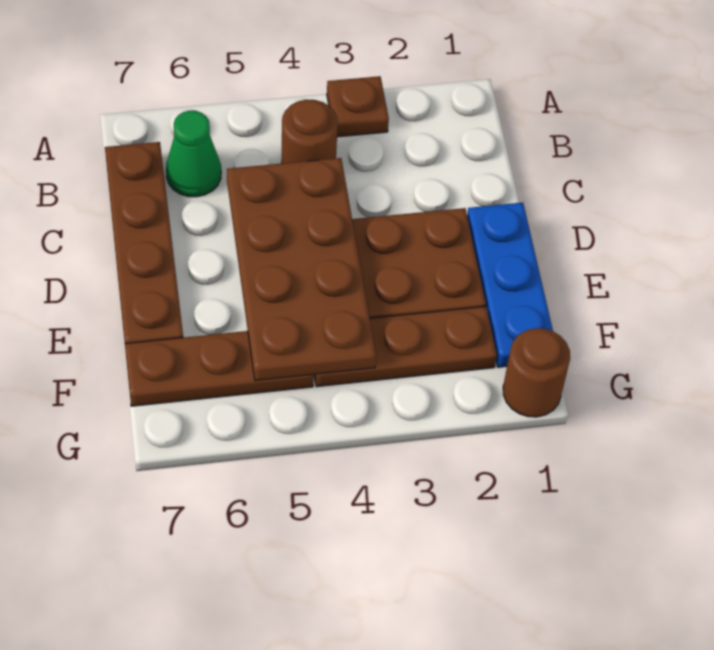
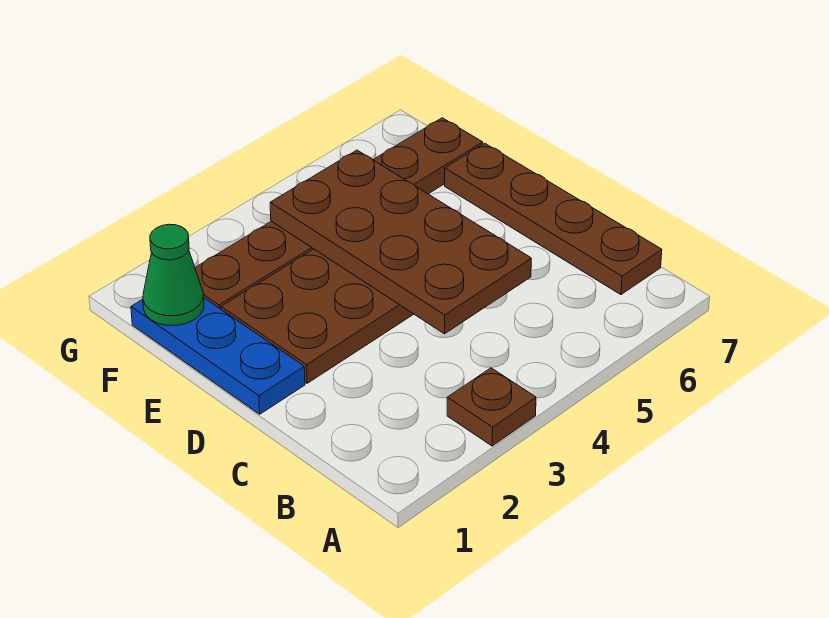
brown 1x1 round brick [281,100,338,164] -> none
green 1x1 cone [166,111,221,197] -> green 1x1 cone moved to [143,224,204,325]
brown 1x1 round brick [503,328,570,417] -> none

